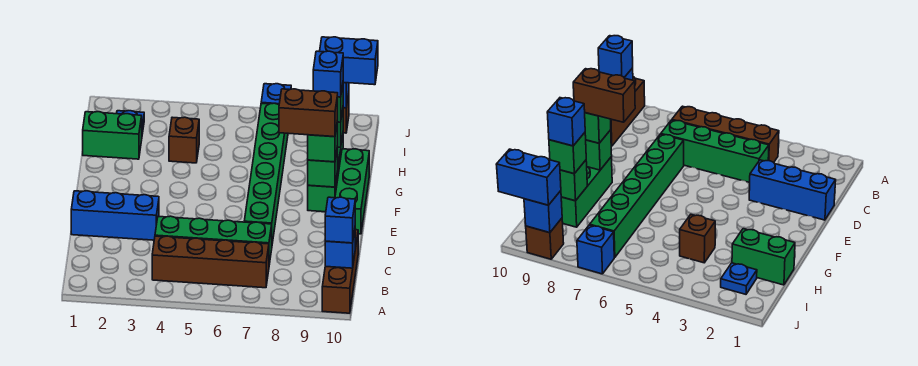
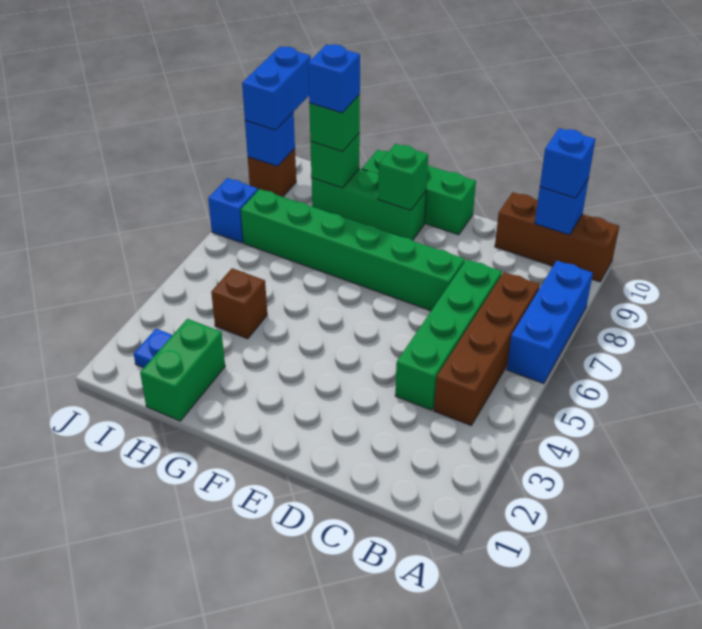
blue 1x3 brick [71,191,159,240] -> blue 1x3 brick moved to [507,261,593,384]
brown 1x2 brick [279,89,338,137] -> none
green 1x1 brick [308,121,338,162] -> none

